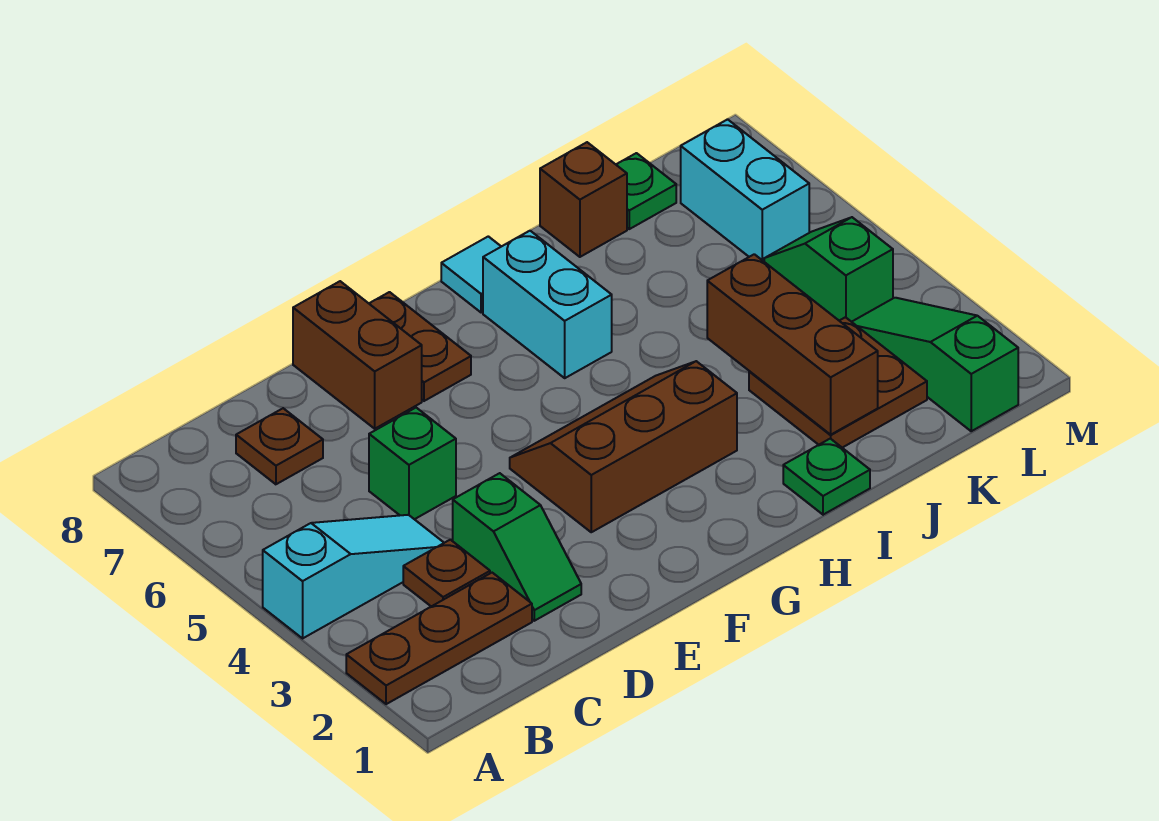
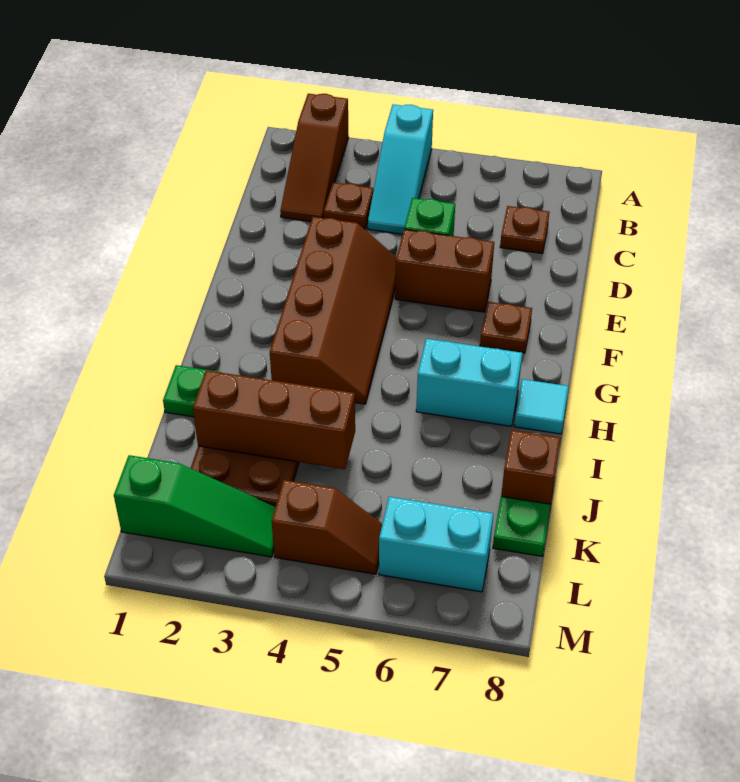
brown 1x3 plate [346,573,532,704] -> brown 1x3 slope [280,94,349,222]
green 1x2 slope [453,473,581,621] -> none
brown 1x2 brick [293,281,422,429] -> brown 1x2 brick moved to [395,229,494,312]
brown 2x3 slope [510,361,737,532] -> brown 2x4 slope [270,217,397,404]
brown 1x2 plate [369,292,471,401] -> brown 1x1 plate [480,302,532,353]
green 1x2 slope [764,217,893,322] -> brown 1x2 slope [272,480,382,574]

